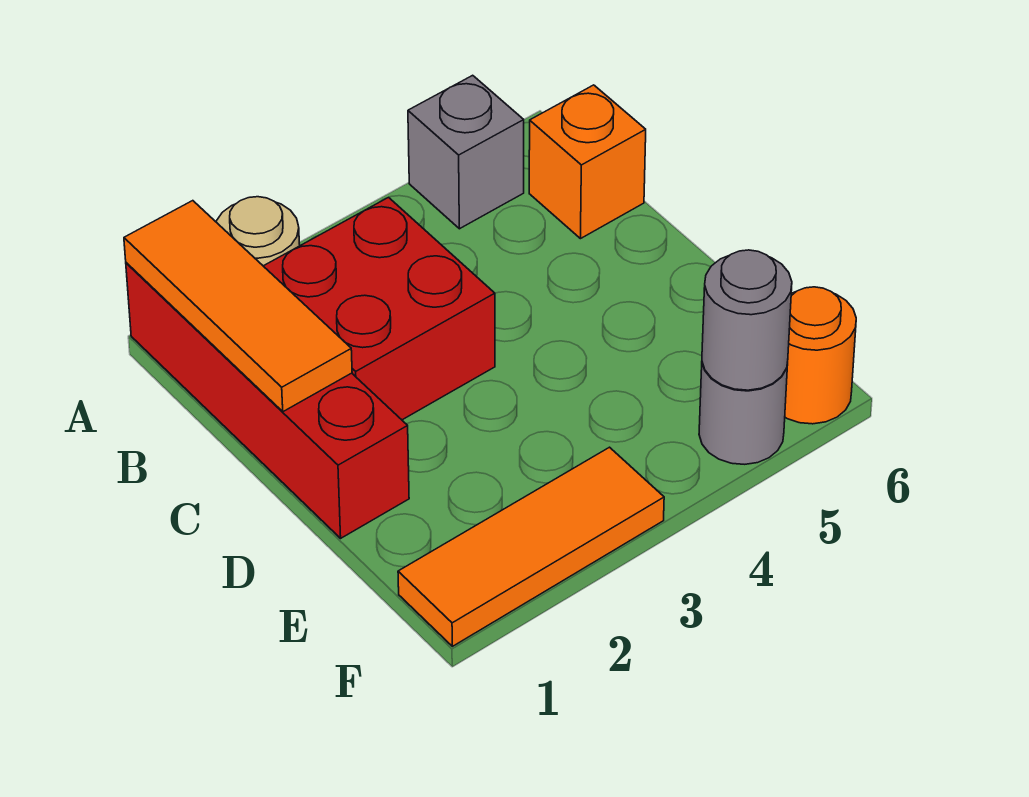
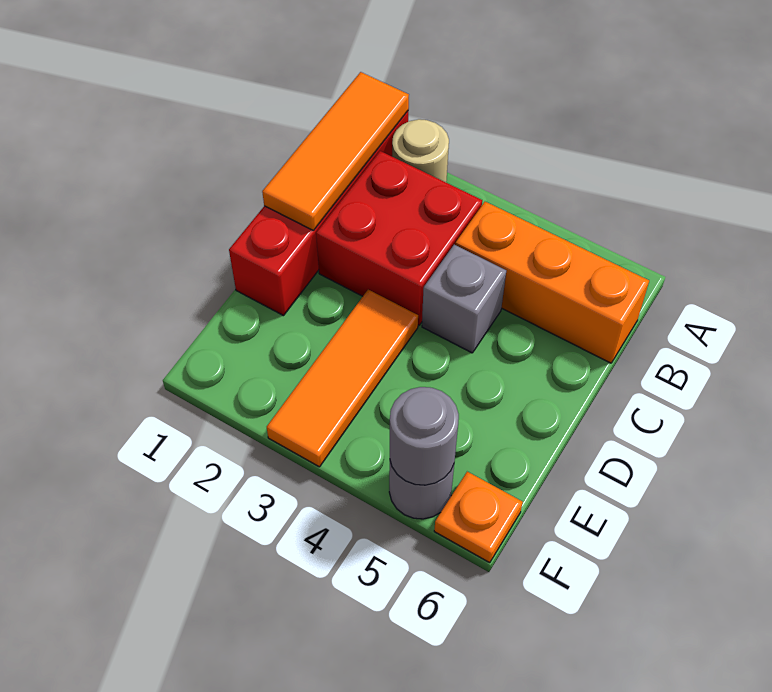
grey 1x1 brick [408,75,524,229] -> grey 1x1 brick moved to [422,245,506,353]
orange 1x1 brick [529,85,646,239] -> orange 1x3 brick [455,202,649,363]
orange 1x3 tile [398,447,664,646] -> orange 1x3 tile turned to [267,290,418,467]
orange 1x1 round brick [785,287,856,424] -> orange 1x1 plate [434,472,523,563]

